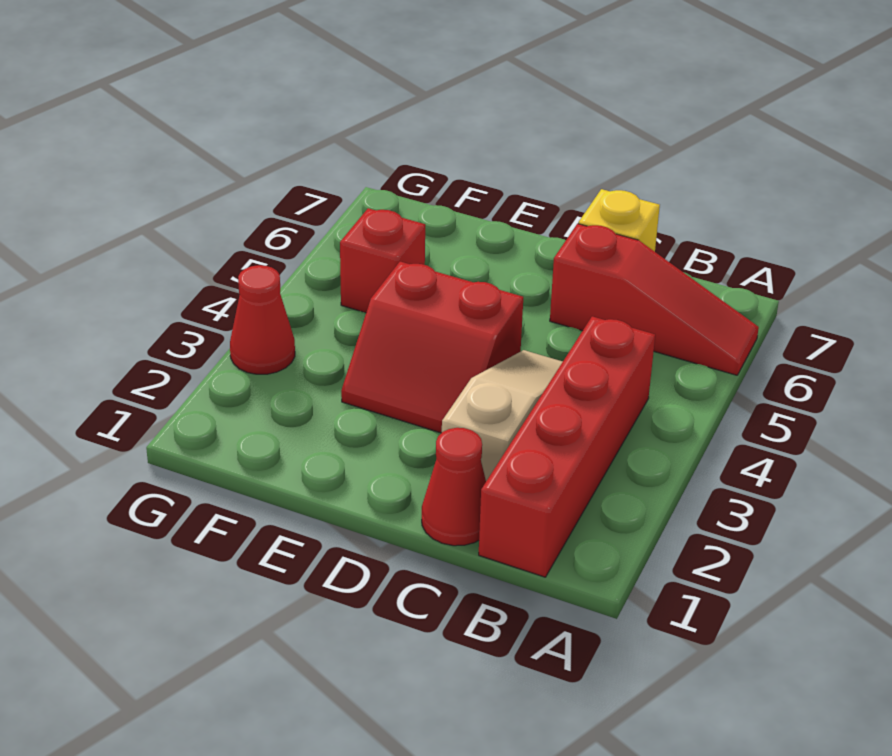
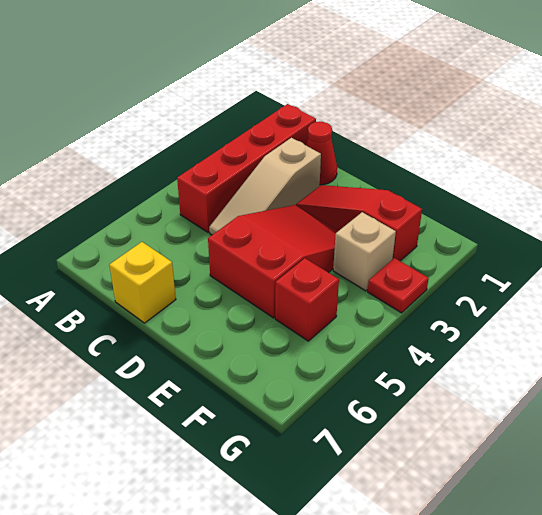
red 1x3 slope [550,224,759,375] -> red 1x3 slope moved to [296,185,422,261]
red 2x2 slope [341,262,523,433] -> red 2x3 slope [208,205,338,318]
none -> tan 1x1 brick [333,212,396,291]
red 1x1 cone [230,265,295,374] -> red 1x1 plate [368,258,429,313]

